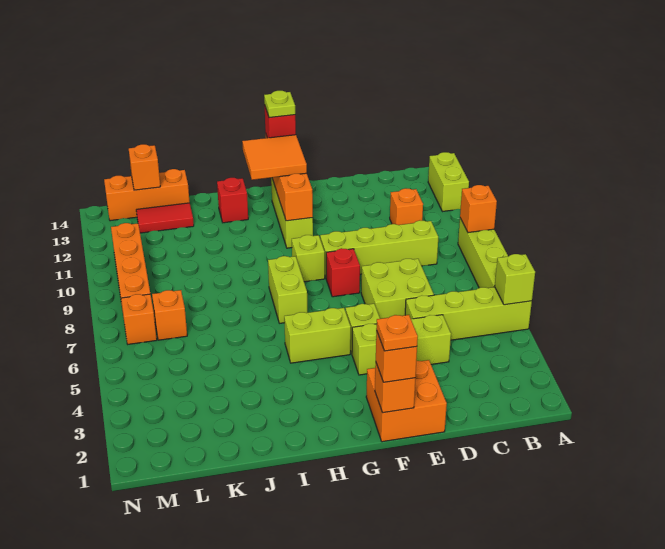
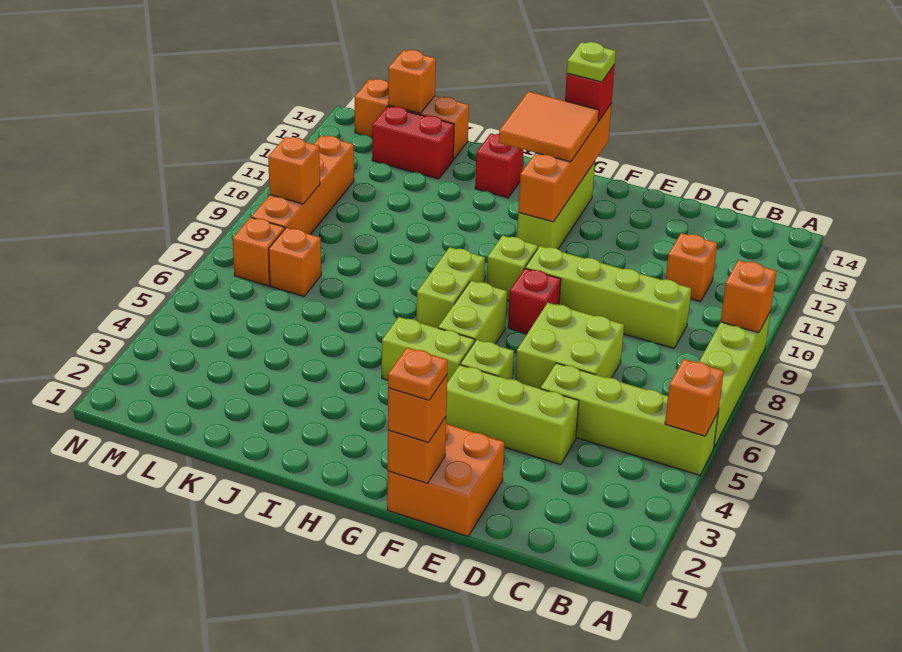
lime 1x1 brick [495,254,535,305] -> orange 1x1 brick [665,359,724,436]
lime 1x2 brick [428,152,469,212] -> lime 1x2 brick moved to [438,281,507,344]
red 1x2 tile [136,203,194,233] -> red 1x2 brick [372,106,454,179]
none -> orange 1x1 brick [268,137,320,204]

